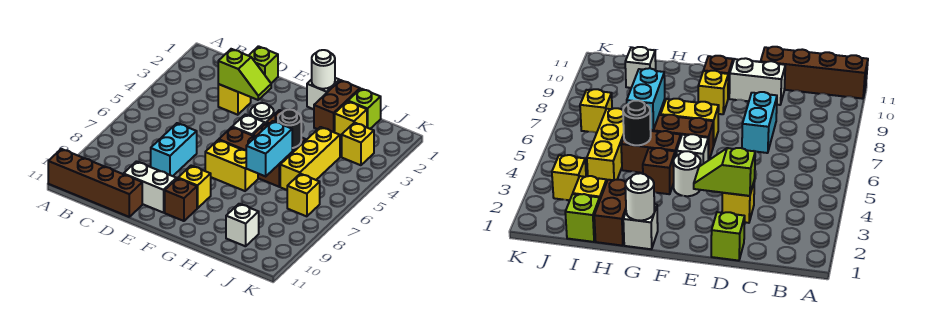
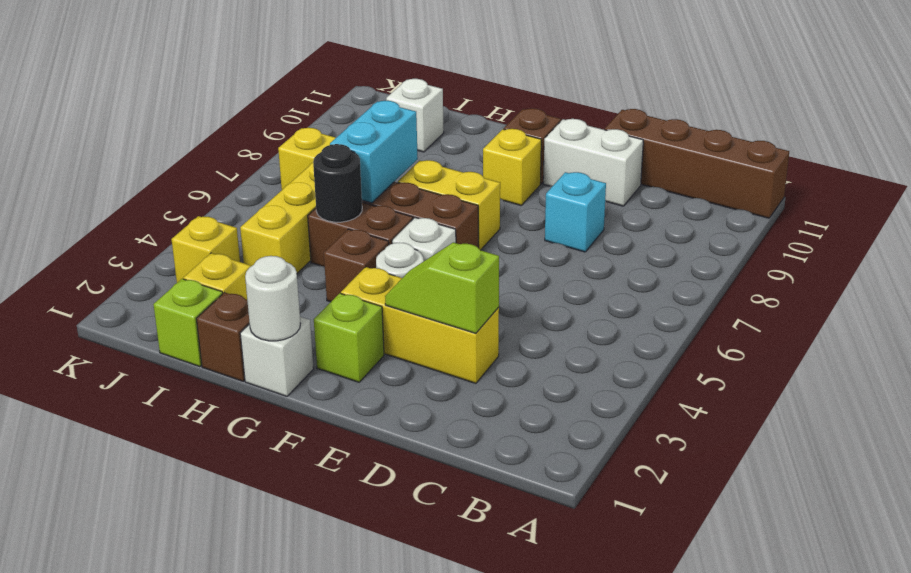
lime 1x1 brick [249,46,278,83] -> lime 1x1 brick moved to [314,293,384,382]
yellow 1x1 brick [218,84,251,115] -> yellow 1x3 brick [341,267,499,383]
cyan 1x2 brick [151,123,197,176] -> cyan 1x1 brick [545,172,606,252]
brown 1x2 brick [314,80,360,132] -> brown 1x1 brick [196,292,250,381]

